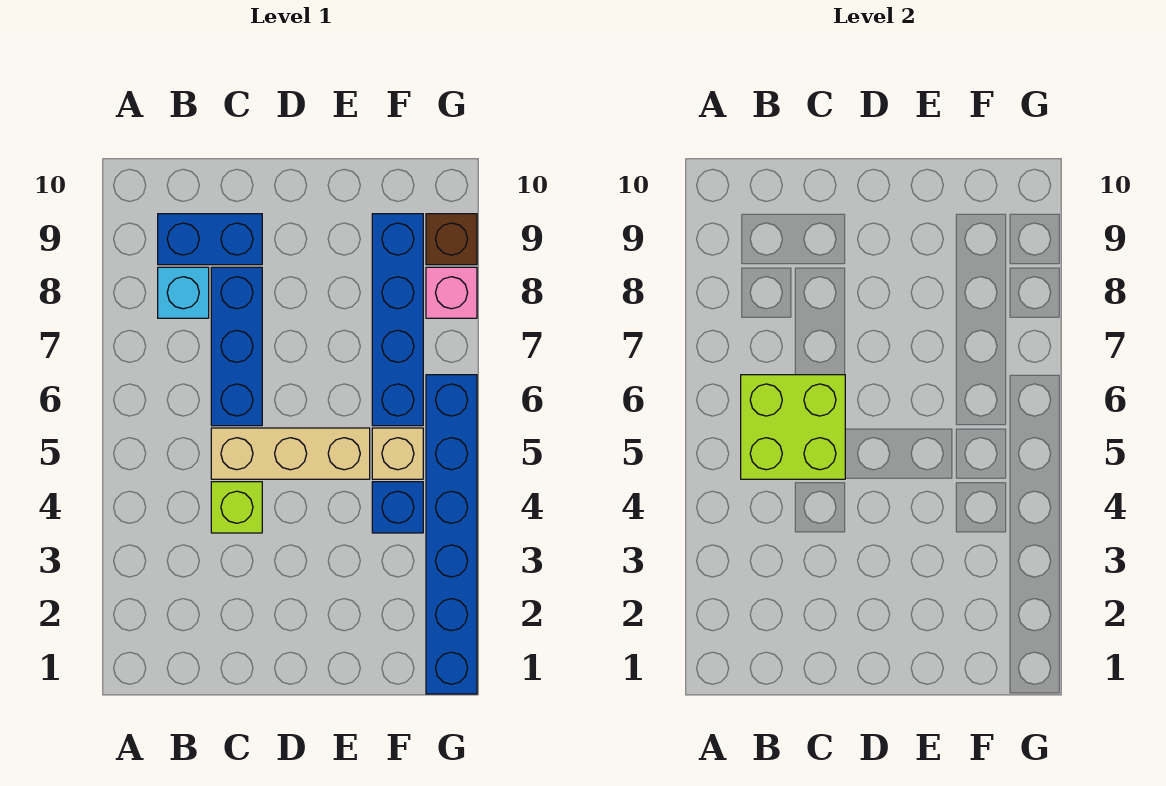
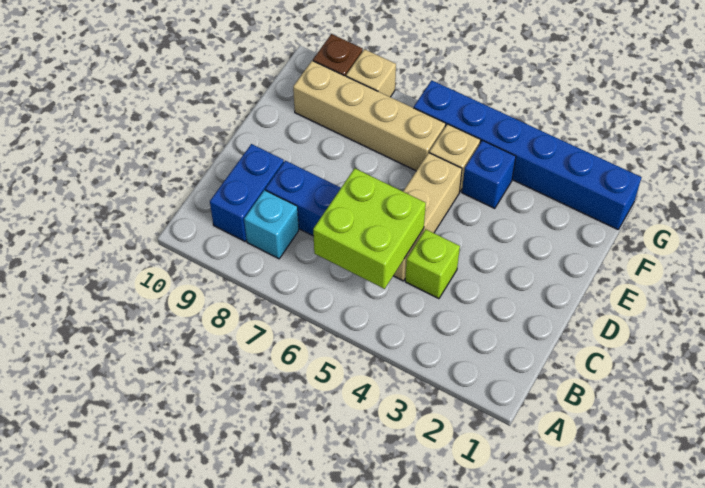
blue 1x4 brick [372,214,423,426] -> tan 1x4 brick [293,61,446,171]
pink 1x1 brick [426,267,477,318] -> tan 1x1 brick [346,49,396,97]

